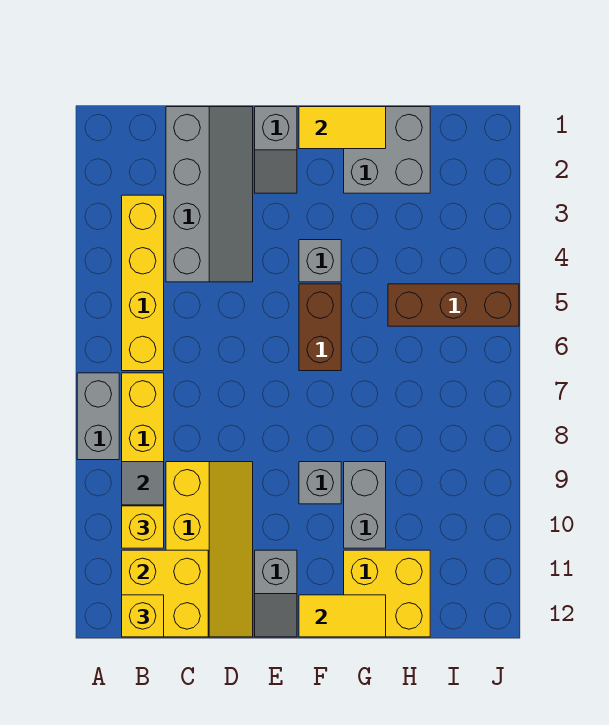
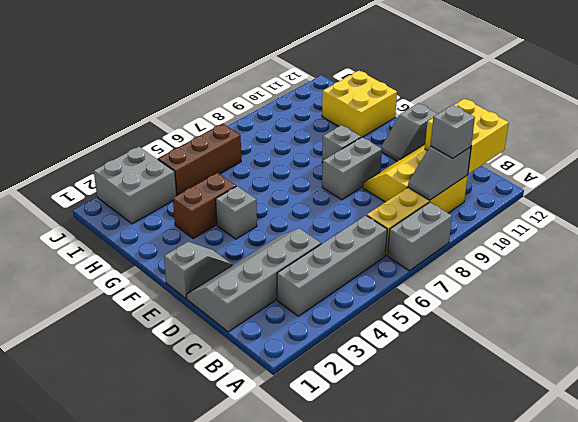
yellow 1x4 brick [122,195,164,371] -> grey 1x4 brick [277,215,387,316]
yellow 1x1 brick [122,506,164,548] -> grey 1x1 brick [431,105,475,158]
yellow 1x1 brick [122,595,164,637] -> none
grey 1x2 slope [255,550,297,637] -> grey 1x2 slope turned to [381,103,437,161]
yellow 1x2 tile [299,107,386,149] -> none
brown 1x2 brick [299,284,341,371] -> brown 1x2 brick moved to [173,173,236,239]
yellow 1x2 tile [299,595,386,637] -> none
grey 2x2 brick [344,107,430,193] -> grey 2x2 brick moved to [94,147,177,224]
grey 1x2 brick [344,462,386,548] -> grey 1x2 brick moved to [322,137,382,200]
brown 1x3 brick [388,284,519,326] -> brown 1x3 brick turned to [158,124,241,195]

